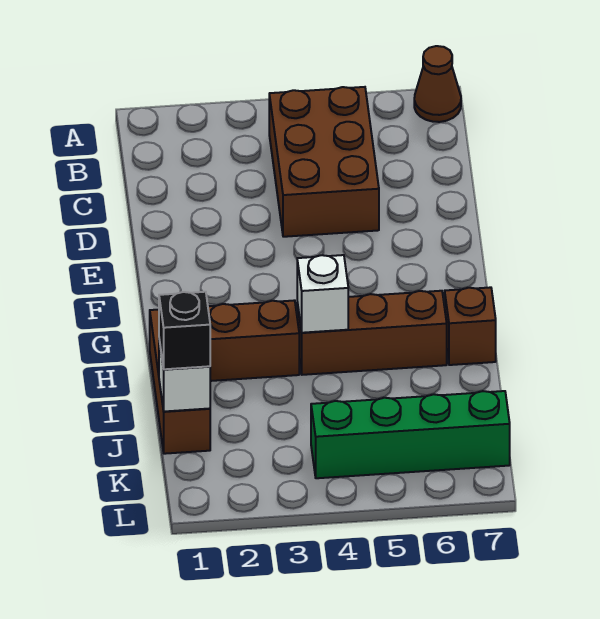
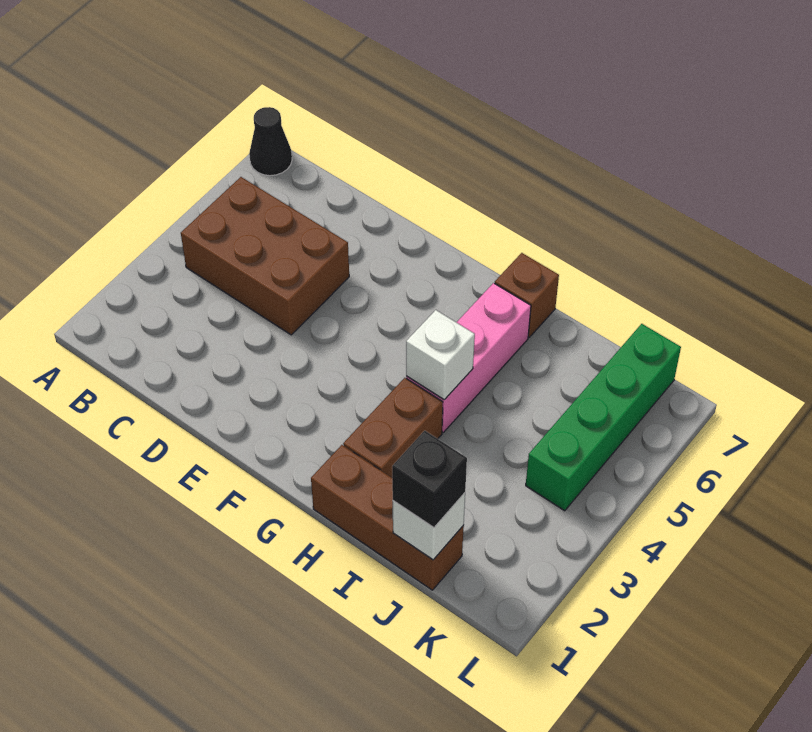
brown 1x1 cone [414,46,461,122] -> black 1x1 cone [249,107,292,176]
brown 1x3 brick [297,291,447,375] -> pink 1x3 brick [406,283,531,432]

